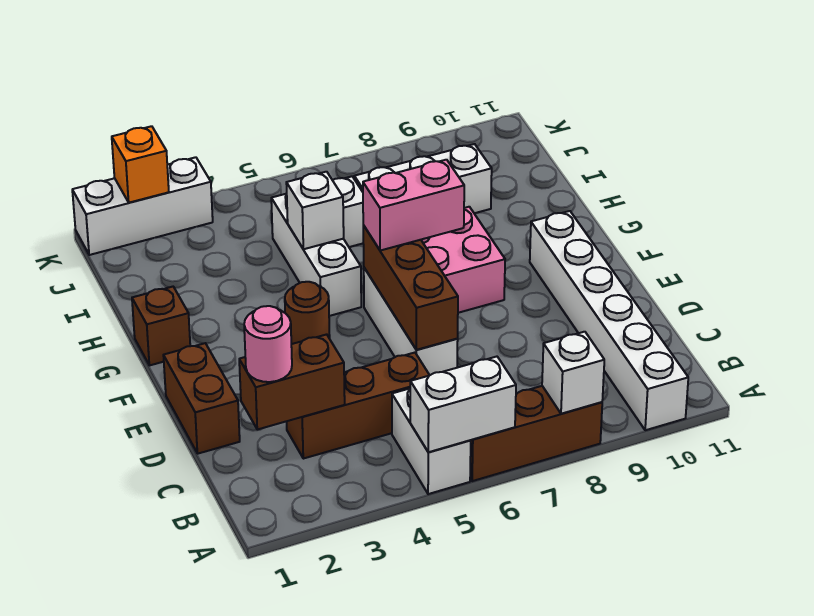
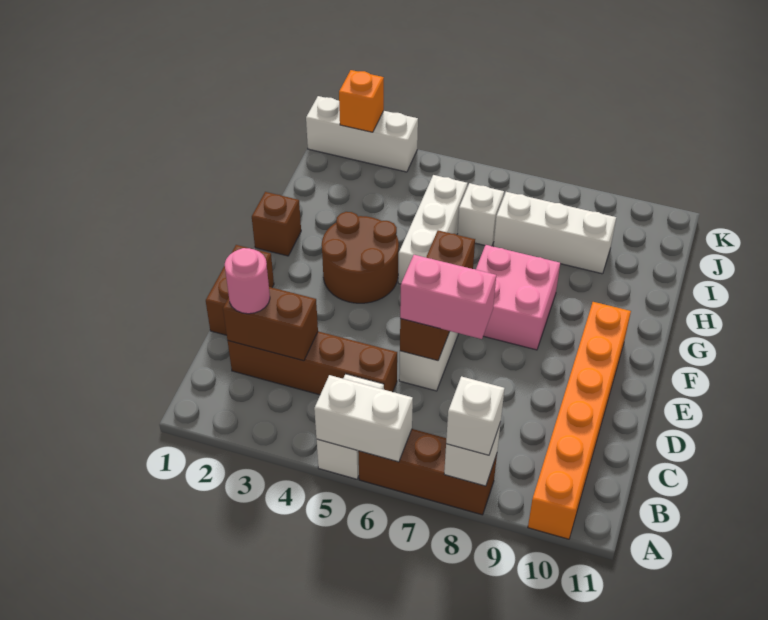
white 1x6 brick [530,211,688,430] -> orange 1x6 brick [528,302,631,539]
brown 1x3 brick [287,353,430,459] -> brown 1x4 brick [228,331,397,395]
brown 1x1 round brick [285,282,330,344] -> brown 2x2 round brick [322,212,399,303]
pink 1x2 brick [363,160,464,251] -> pink 1x2 brick moved to [400,255,496,339]
white 1x1 brick [286,172,344,249] -> white 1x1 brick moved to [446,376,505,455]

